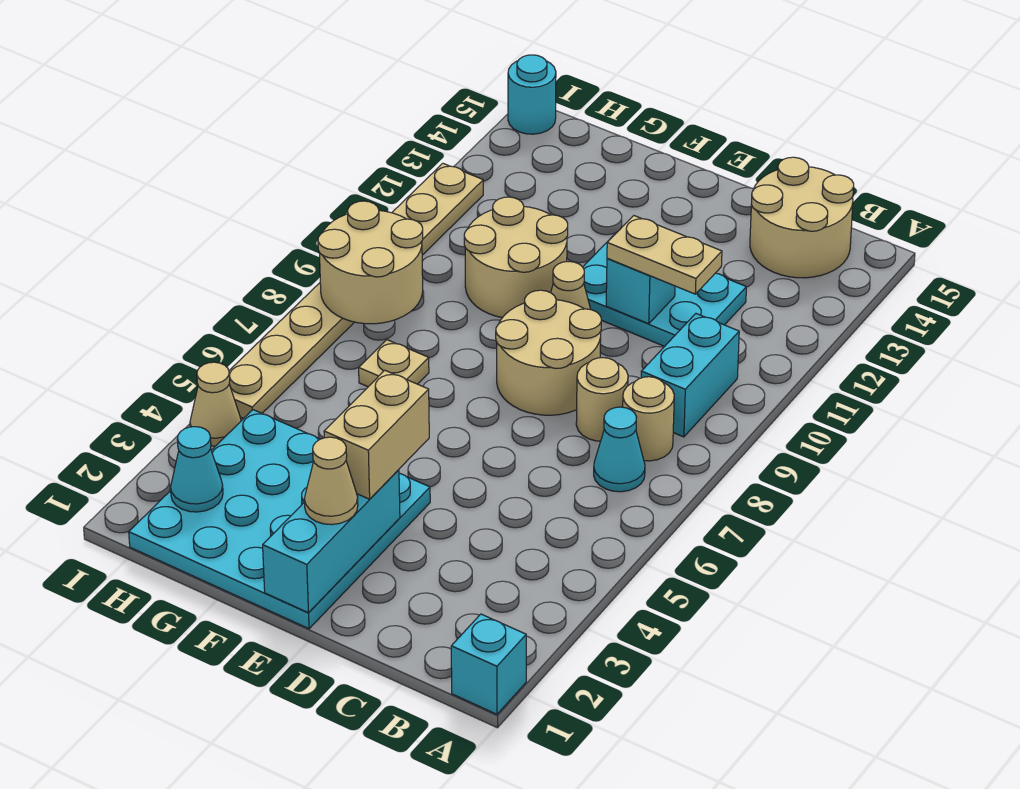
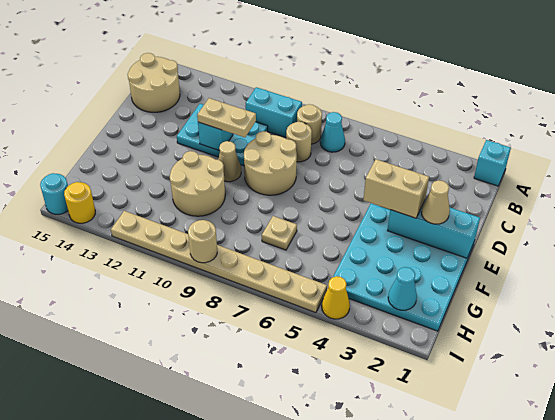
cyan 2x3 plate [583,234,746,346] -> cyan 2x3 plate turned to [177,104,268,166]
tan 1x2 plate [607,216,722,294] -> tan 1x2 plate turned to [197,98,256,137]
tan 2x2 round brick [318,201,423,324] -> tan 1x1 round brick [188,220,217,263]
tan 1x1 cone [190,362,241,446] -> yellow 1x1 cone [322,276,350,319]
none -> yellow 1x1 round brick [64,182,95,223]

